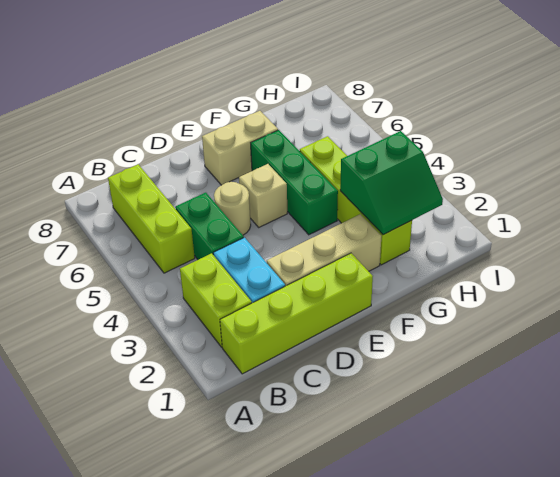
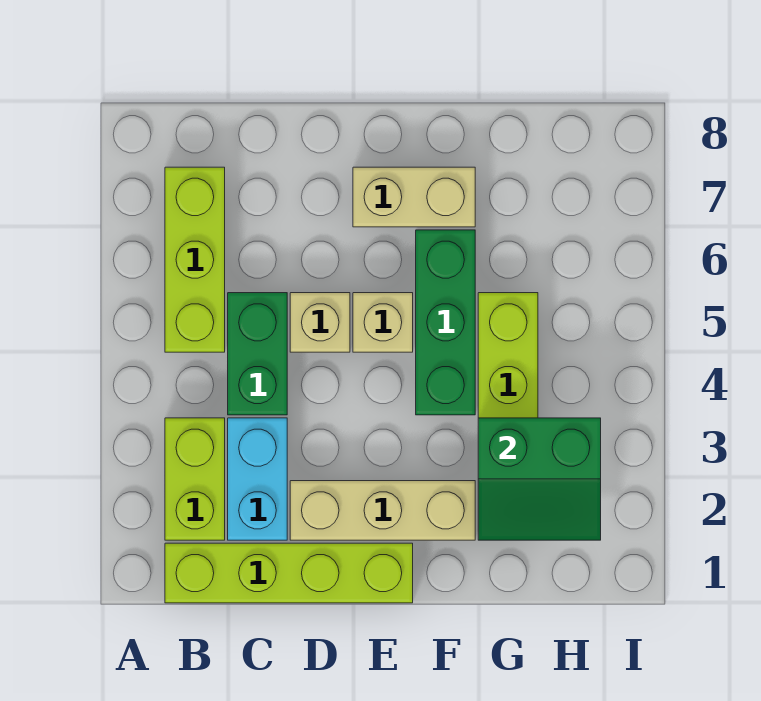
tan 1x1 round brick [214,182,251,235] -> tan 1x1 brick [290,293,350,352]

